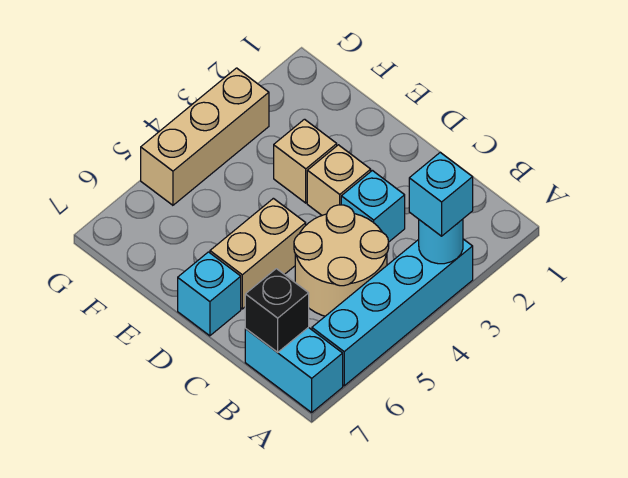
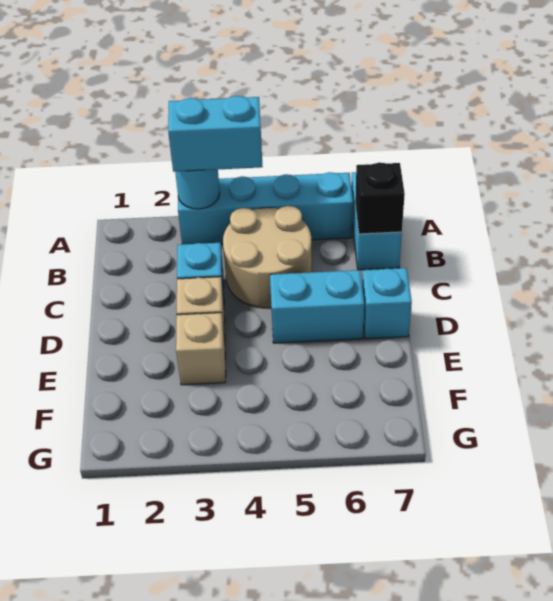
cyan 1x1 brick [409,152,473,236] -> cyan 1x2 brick [168,96,263,172]
tan 1x2 brick [210,198,306,309] -> cyan 1x2 brick [270,270,364,343]
tan 1x3 brick [141,68,269,205] -> none

